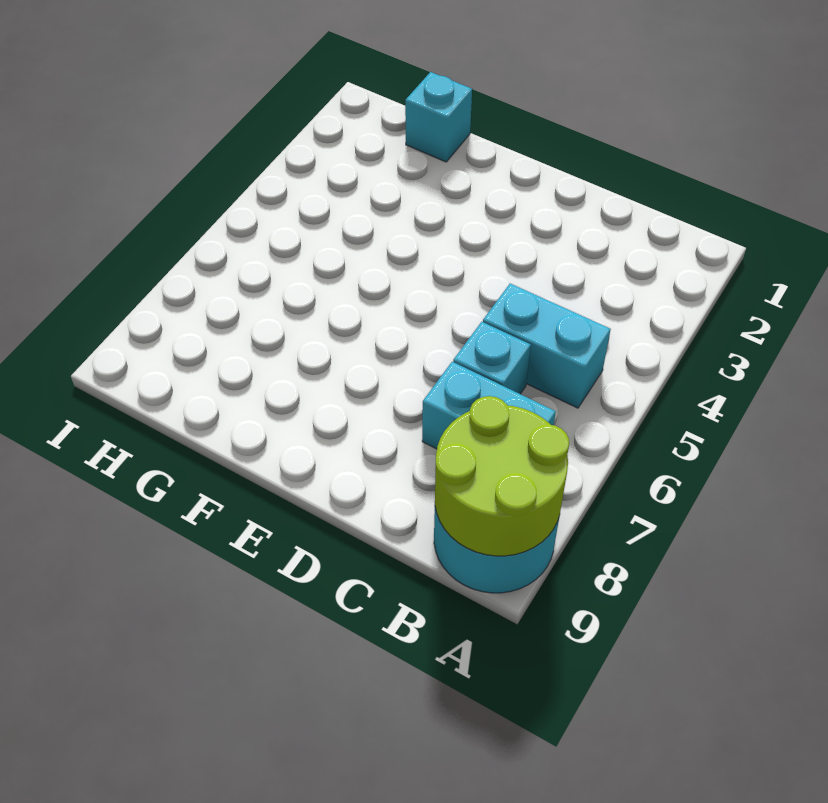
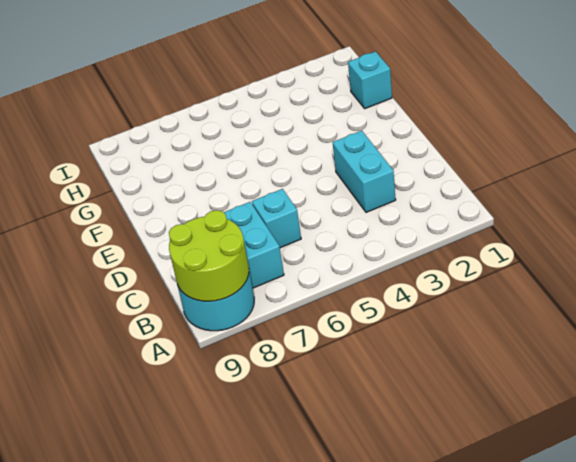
cyan 1x2 brick [483,284,611,408] -> cyan 1x2 brick moved to [333,131,396,212]

